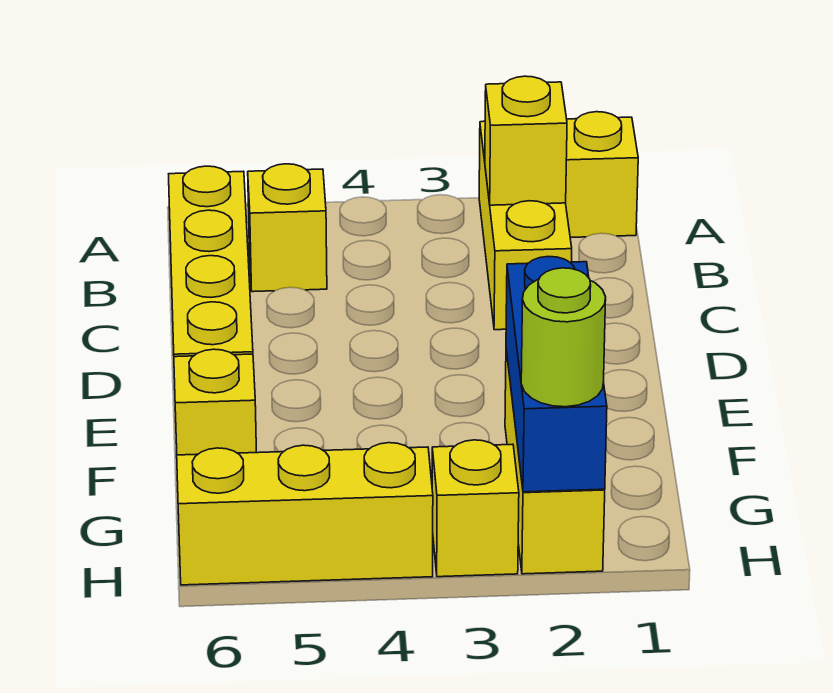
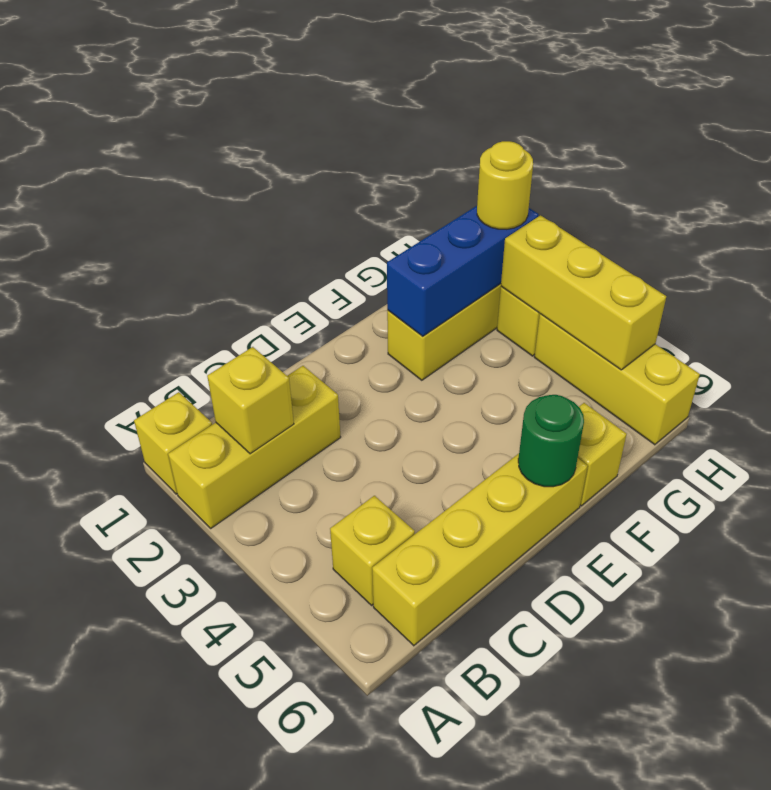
none -> green 1x1 round brick [518,395,584,487]
lime 1x1 round brick [521,268,606,407] -> yellow 1x1 round brick [477,141,533,229]
none -> yellow 1x3 brick [501,215,666,370]

